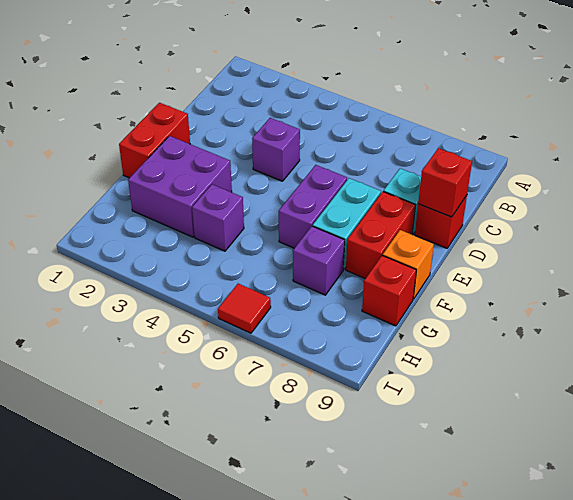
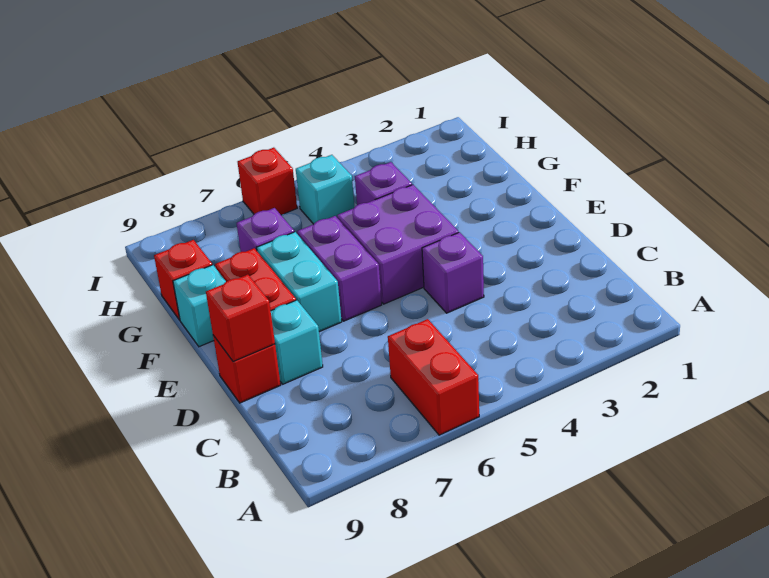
red 1x2 brick [119,103,190,178] -> red 1x2 brick moved to [388,319,479,435]
purple 2x2 brick [128,136,232,237] -> purple 2x2 brick moved to [337,185,459,304]
orange 1x1 brick [383,230,434,299] -> cyan 1x1 brick [173,265,226,347]
none -> cyan 1x1 brick [296,155,354,224]
red 1x1 tile [218,284,271,333] -> red 1x1 brick [238,148,297,215]

